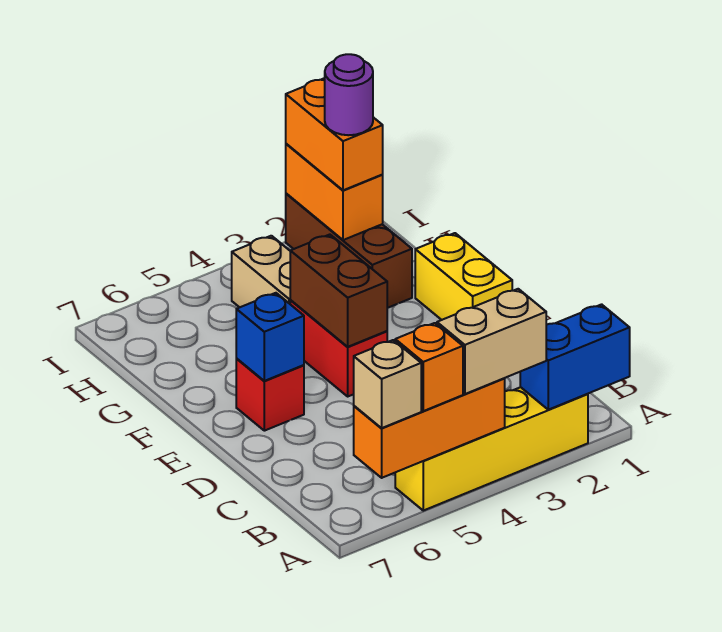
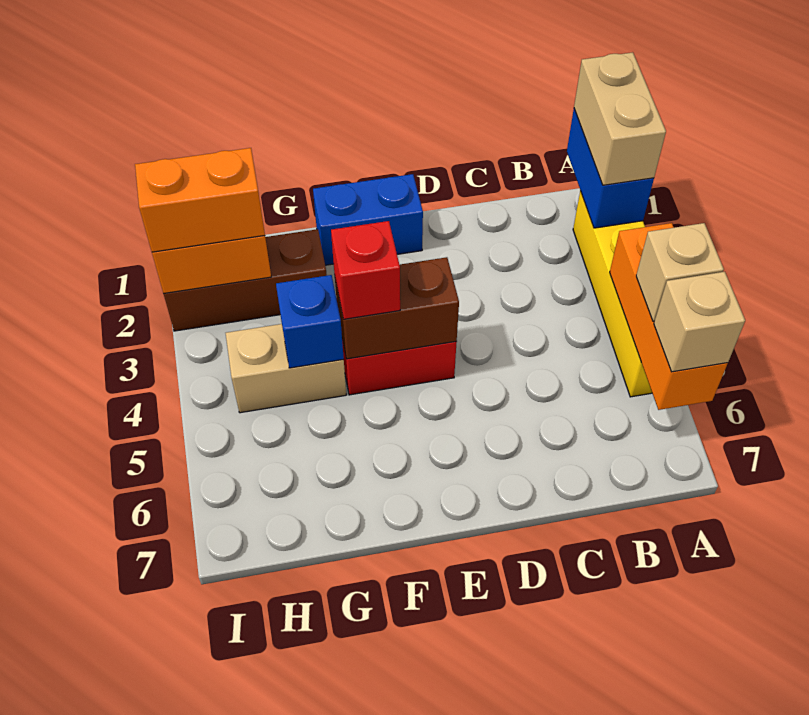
tan 1x2 brick [437,289,546,394] -> tan 1x2 brick moved to [574,52,666,185]
orange 1x1 brick [395,323,463,411] -> tan 1x1 brick [636,223,724,321]
yellow 1x2 brick [415,233,512,320] -> blue 1x2 brick [313,174,423,265]
red 1x1 brick [236,359,304,431] -> red 1x1 brick moved to [331,221,400,319]
blue 1x1 brick [236,293,304,381] -> blue 1x1 brick moved to [276,275,344,368]
purple 1x1 round brick [325,54,373,135] -> none

